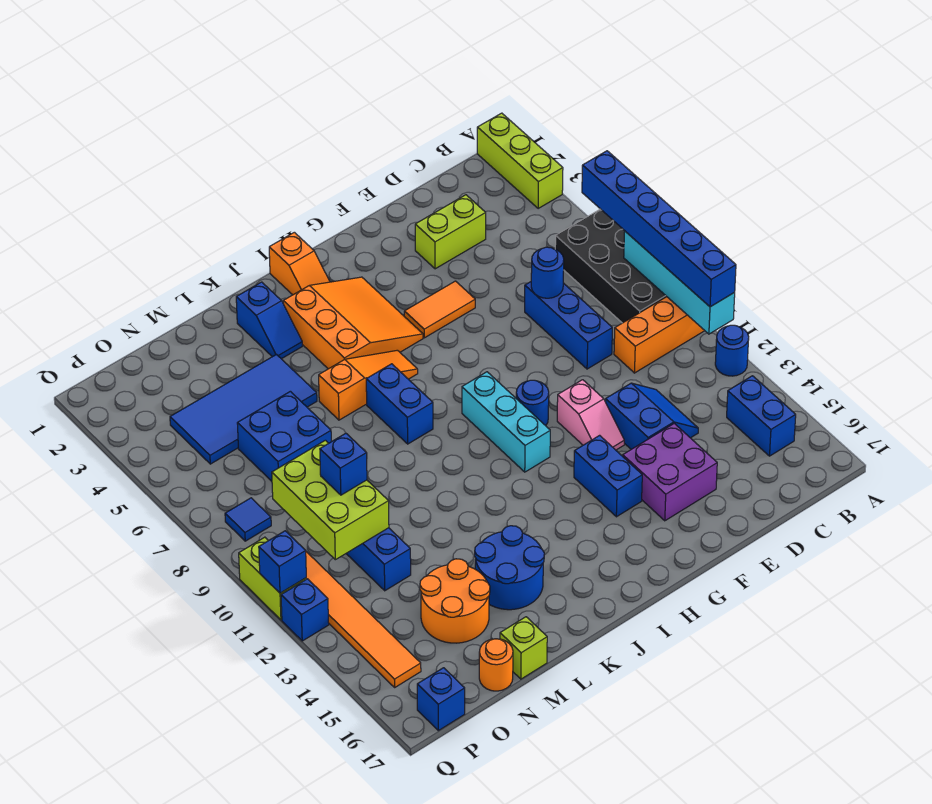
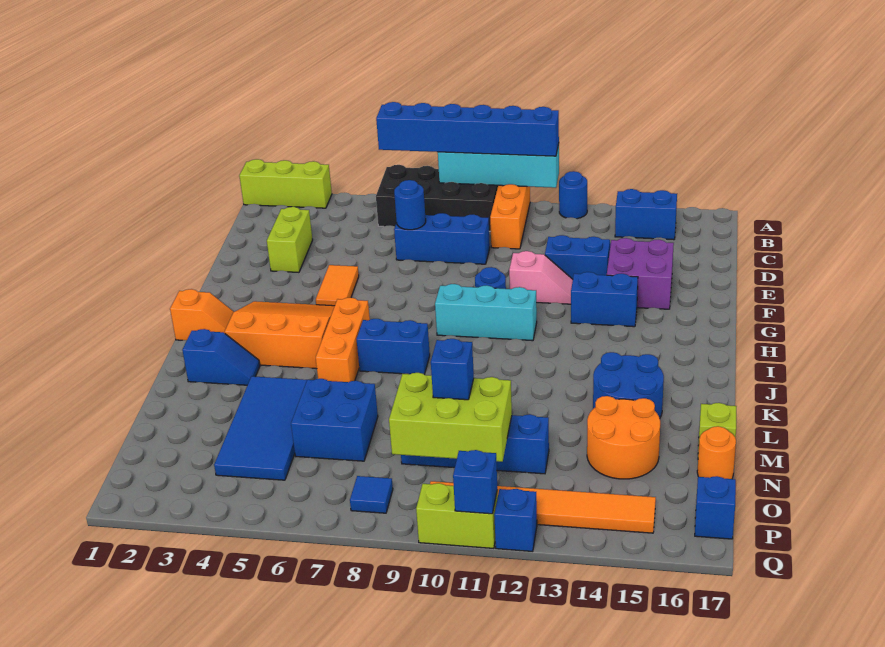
orange 1x3 slope [319,350,418,420] -> orange 1x3 brick [316,298,370,382]

